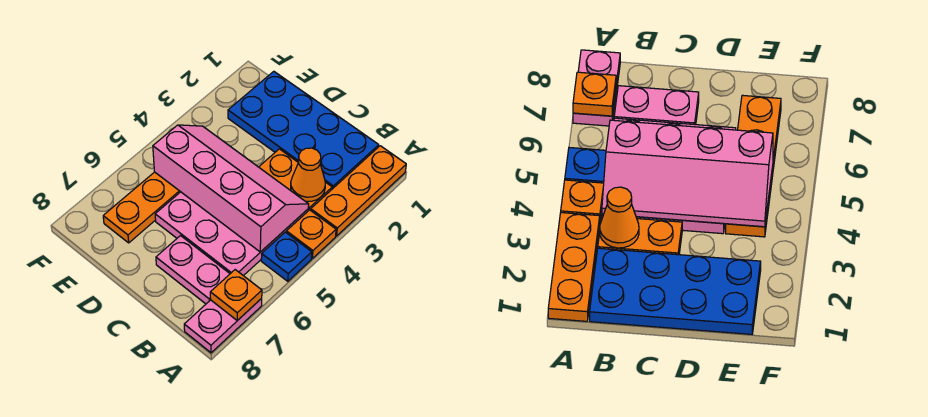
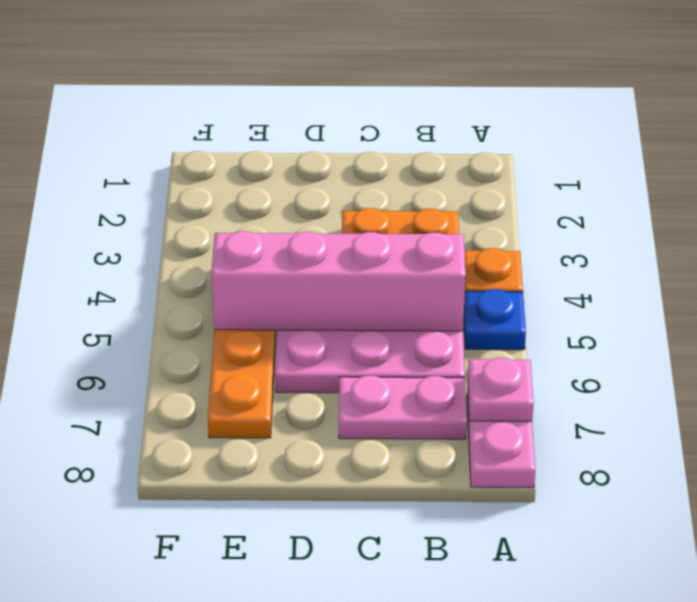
orange 1x3 plate [311,146,406,236] -> none
orange 1x1 plate [210,270,262,321] -> pink 1x1 plate [468,358,534,421]
blue 2x4 plate [228,71,379,189] -> none
orange 1x1 cone [291,148,325,201] -> none

